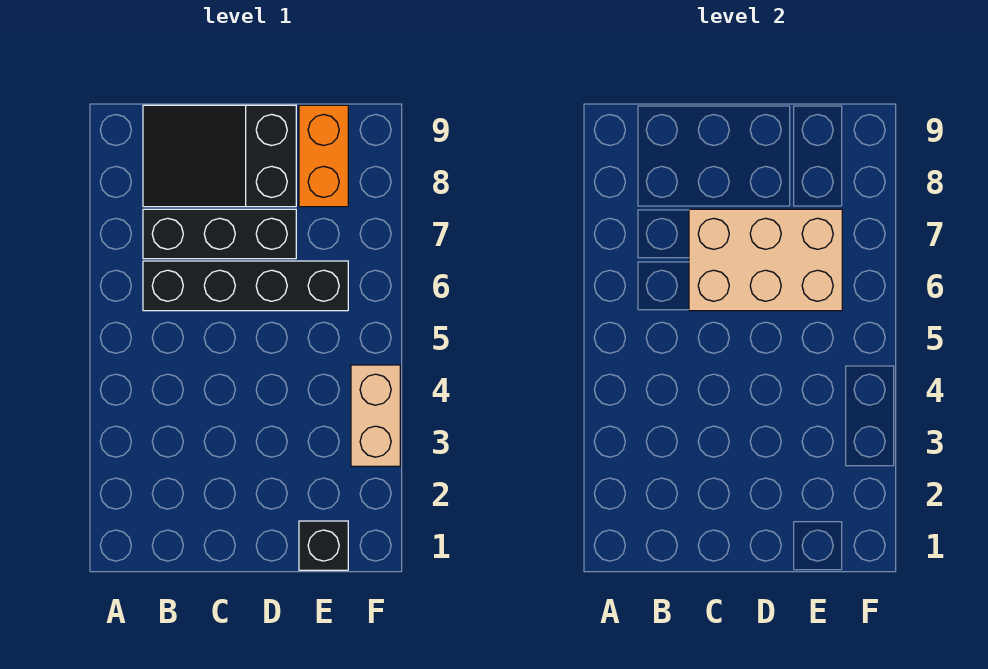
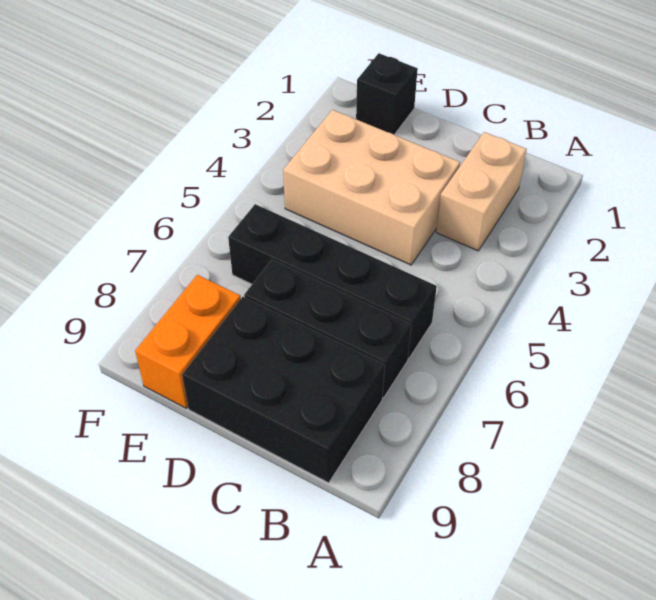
black 2x3 slope [143,105,296,207] -> black 2x3 brick [182,297,385,483]
tan 2x3 brick [689,209,842,311] -> tan 2x3 brick moved to [283,110,460,265]
tan 1x2 brick [351,365,400,466] -> tan 1x2 brick moved to [436,132,527,251]

